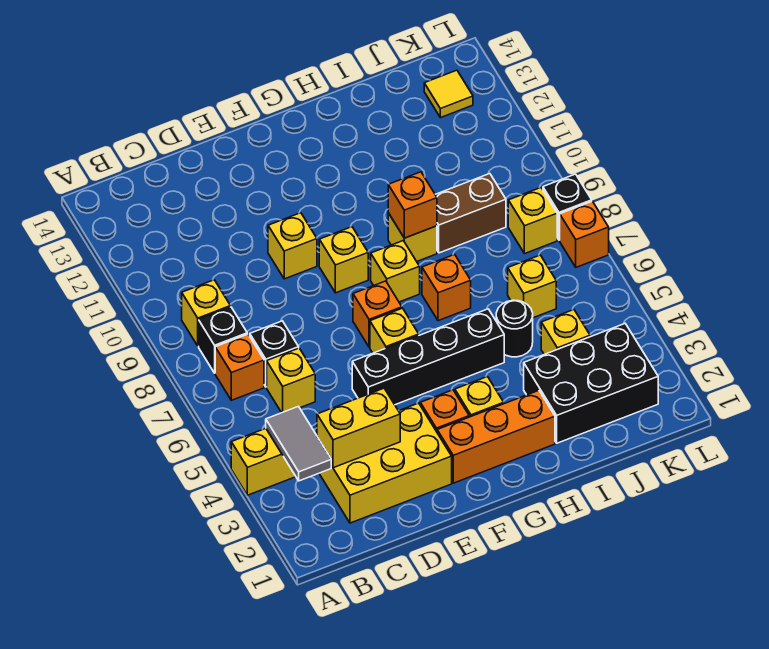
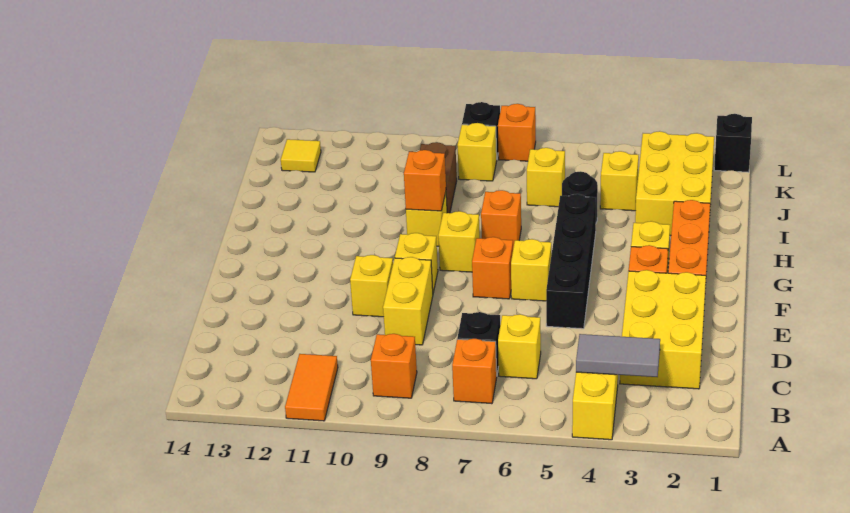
none -> orange 1x2 tile [285,354,338,421]
black 1x1 brick [199,307,247,373] -> black 1x1 brick moved to [714,114,752,172]
yellow 1x1 brick [182,280,230,346] -> orange 1x1 brick [371,334,417,398]
yellow 1x2 brick [317,388,400,468] -> yellow 1x2 brick moved to [383,257,433,345]
black 2x3 brick [524,324,658,443] -> yellow 2x3 brick [635,131,714,236]

